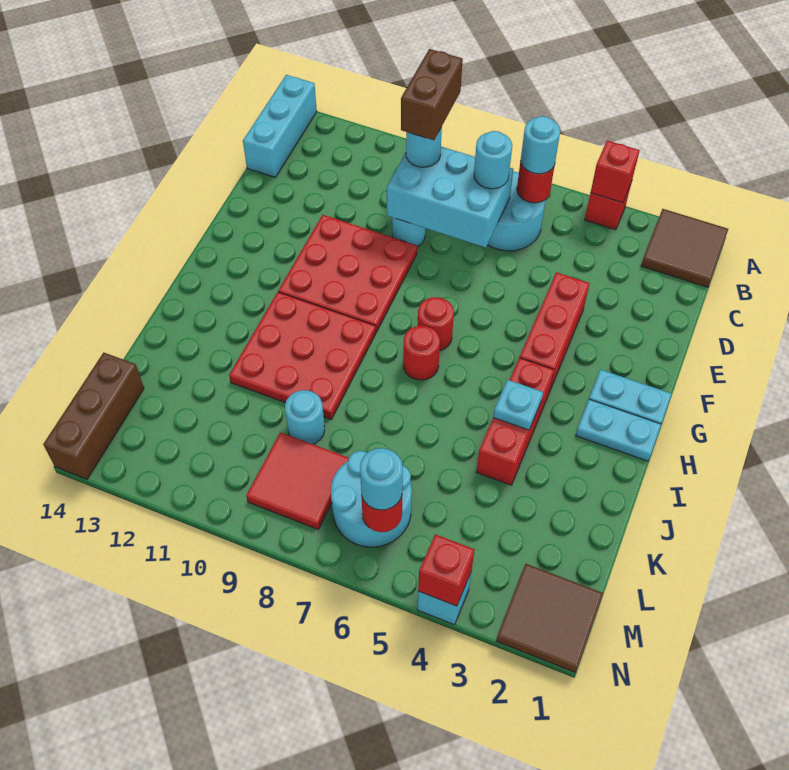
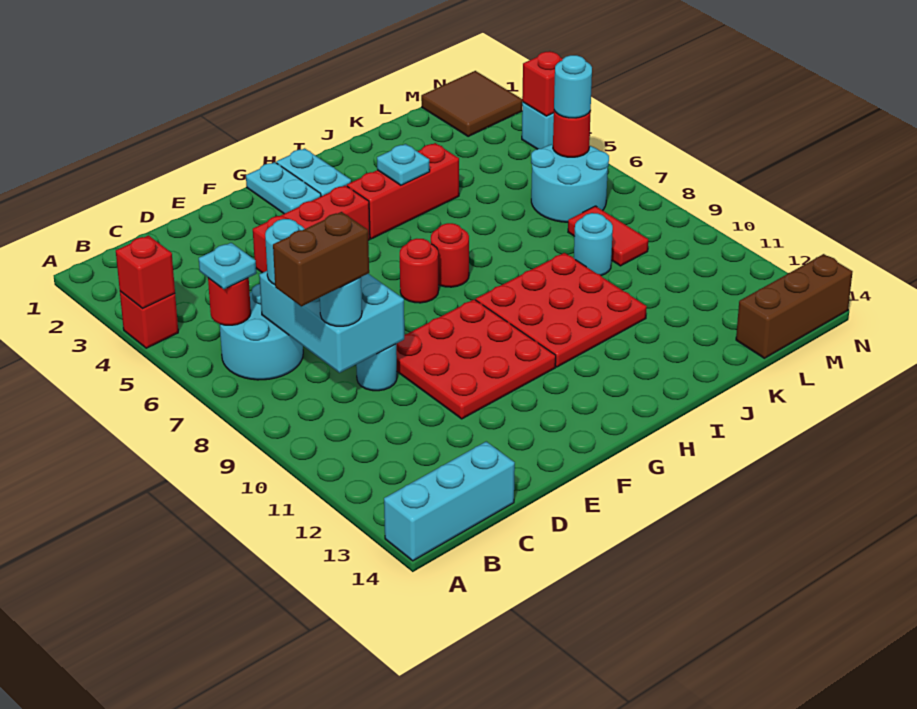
brown 2x2 tile [641,209,728,287] -> none
cyan 1x1 round brick [521,116,560,174] -> cyan 1x1 plate [199,243,256,289]
red 2x2 tile [246,432,349,529] -> red 1x2 tile [568,206,648,266]

